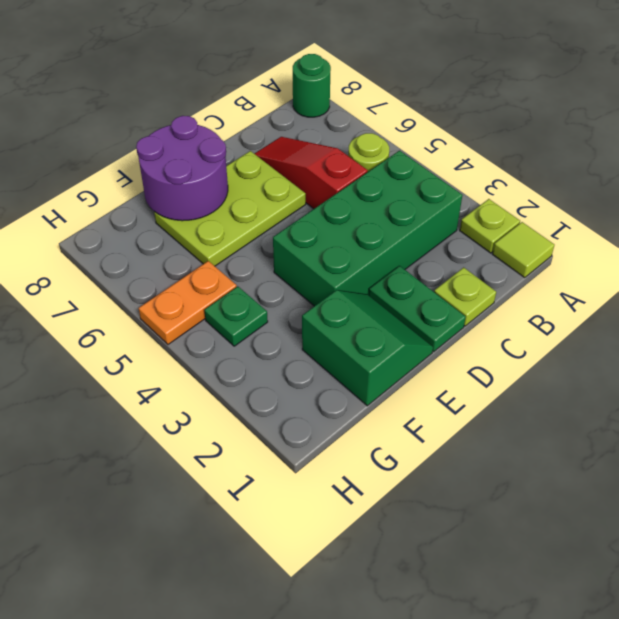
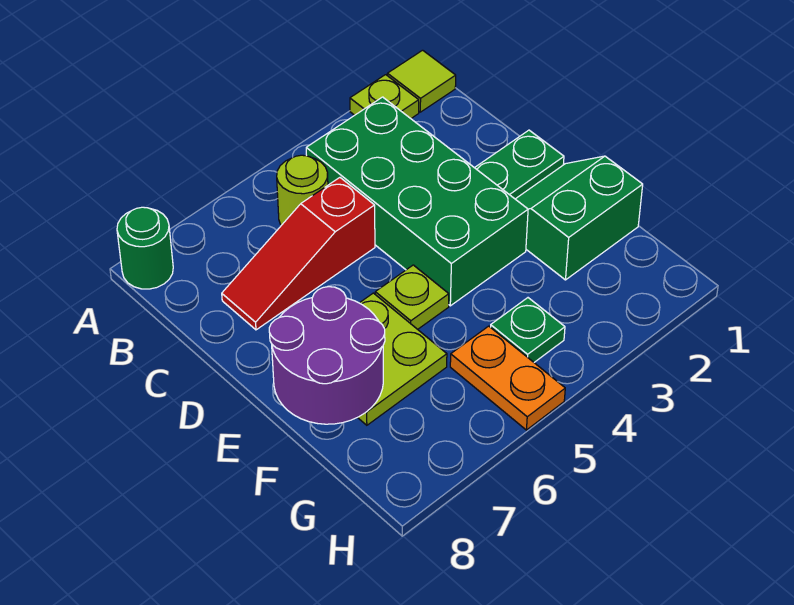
lime 1x1 plate [434,267,496,326] -> lime 1x1 plate moved to [375,265,449,329]
lime 2x3 plate [154,151,306,266] -> lime 2x2 plate [358,293,447,425]

